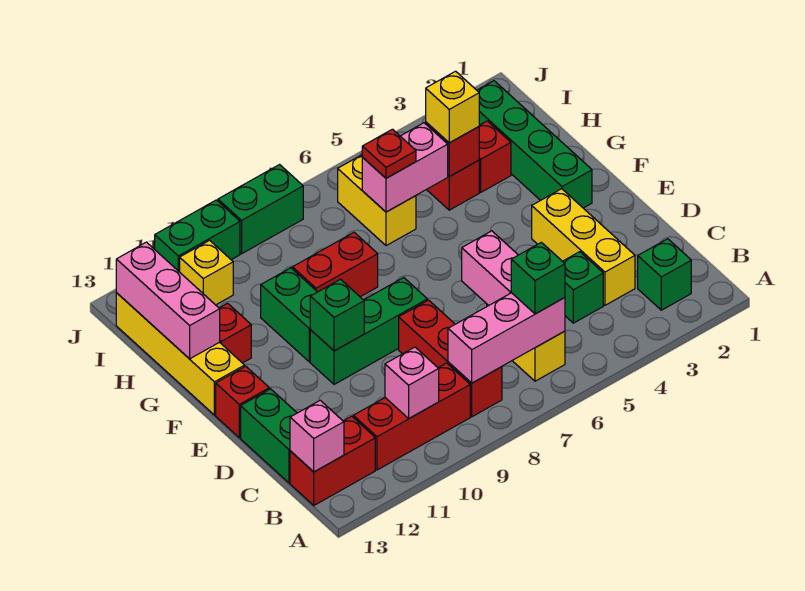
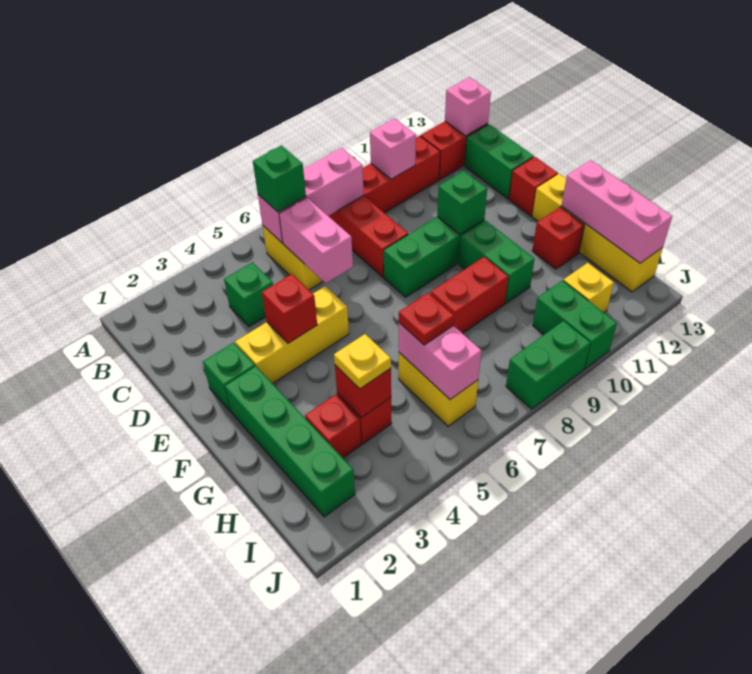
green 1x1 brick [638,239,691,310] -> green 1x1 brick moved to [203,343,255,411]
yellow 1x3 brick [532,189,635,305] -> yellow 1x3 brick turned to [235,286,349,384]
none -> red 1x1 brick [262,274,317,343]
yellow 1x1 brick [426,71,479,143] -> yellow 1x1 plate [334,334,391,389]
pink 1x2 brick [362,123,448,212] -> pink 1x2 brick turned to [399,323,481,400]
green 1x2 brick [155,200,240,272] -> green 1x2 brick turned to [533,280,617,369]

